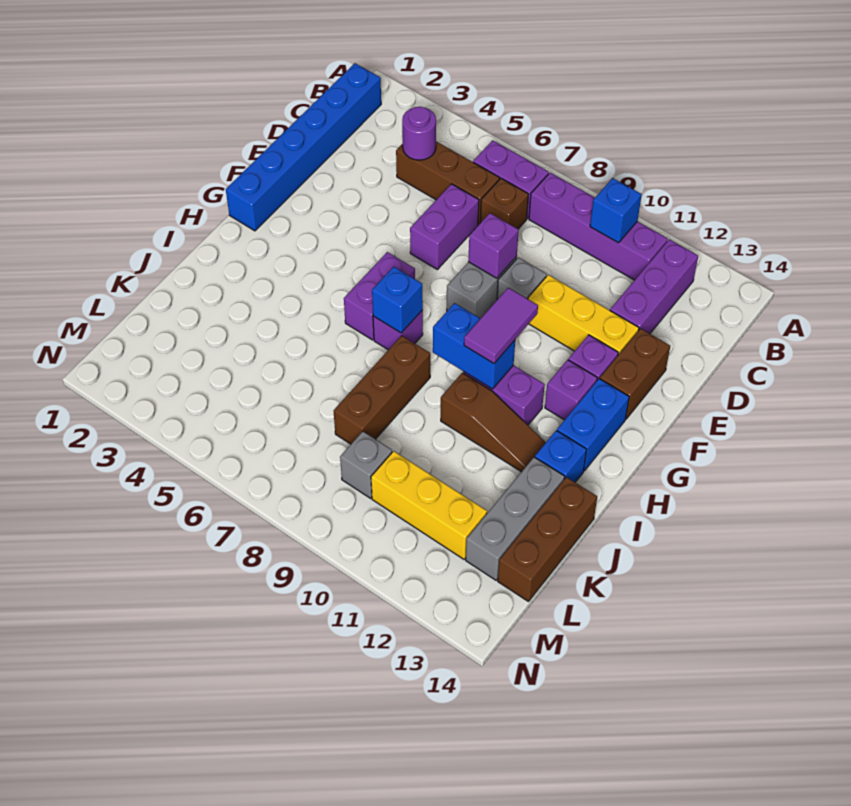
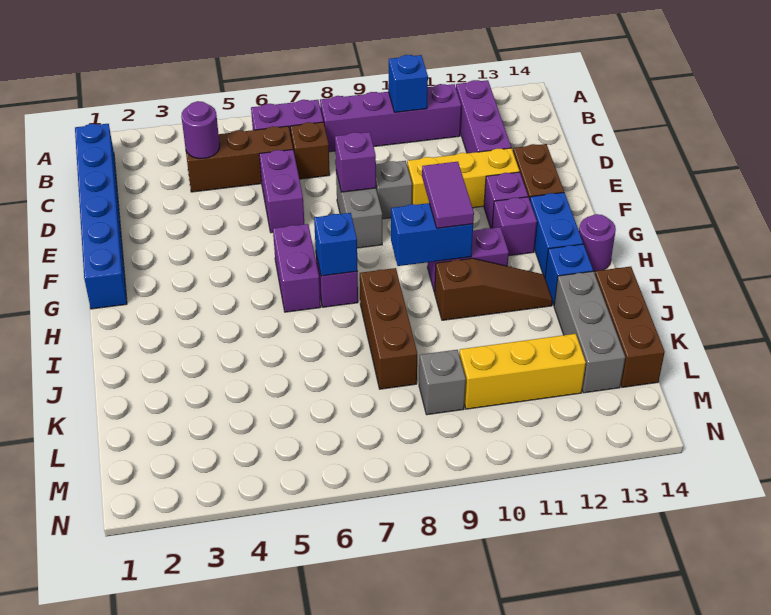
none -> purple 1x1 round brick [579,214,616,272]

